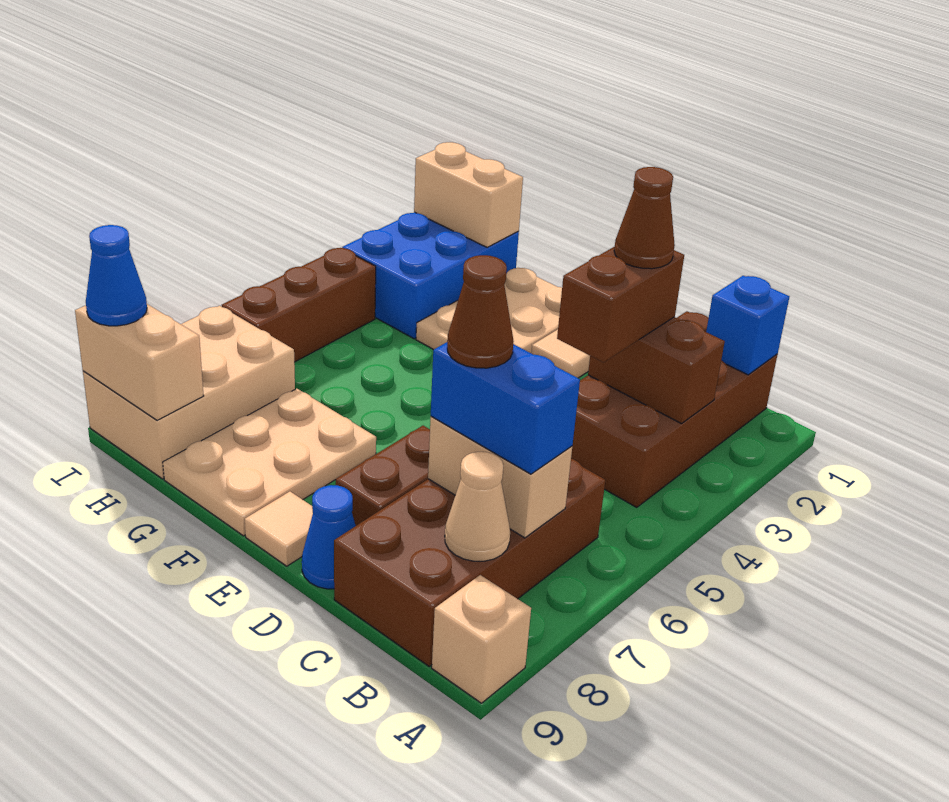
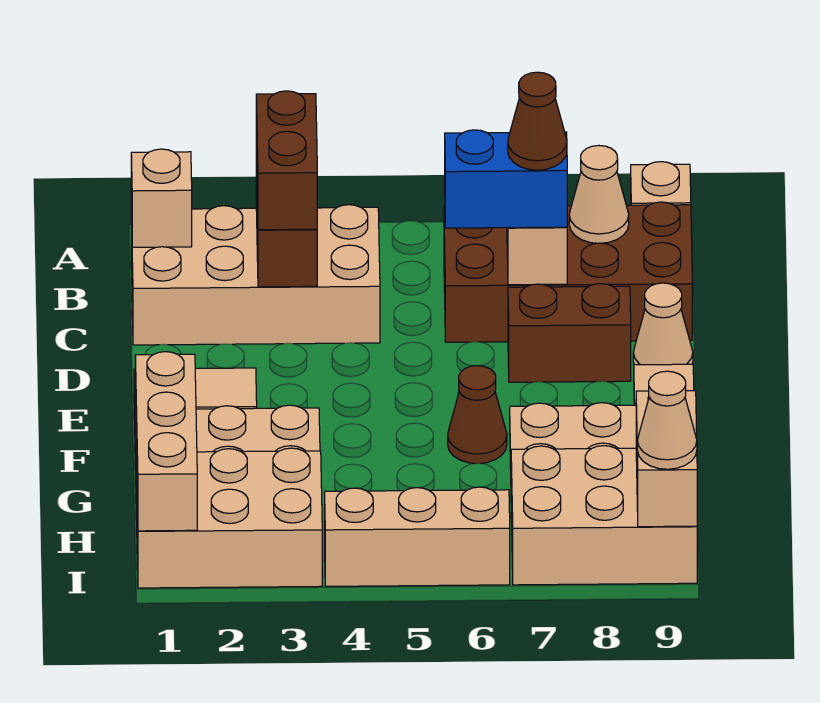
brown 2x4 brick [571,311,777,507] -> tan 2x4 brick [131,205,380,345]
blue 1x1 brick [706,276,789,375] -> tan 1x1 brick [131,149,192,247]
blue 1x2 brick [431,342,580,474] -> blue 1x2 brick turned to [445,130,567,228]
brown 1x2 brick [557,247,684,362] -> brown 1x2 brick turned to [256,91,317,230]
brown 1x1 cone [614,167,675,269] -> brown 1x1 cone moved to [448,366,507,463]
blue 1x1 cone [302,485,356,589] -> tan 1x1 cone [633,283,693,365]
blue 2x3 brick [342,212,519,339] -> tan 2x3 brick [136,448,322,588]
tan 1x2 brick [414,142,523,247] -> tan 1x3 brick [135,352,197,531]
brown 1x3 brick [222,248,376,362] -> tan 1x3 brick [325,487,510,586]
blue 1x1 cone [86,225,147,326] -> tan 1x1 cone [637,371,697,469]

